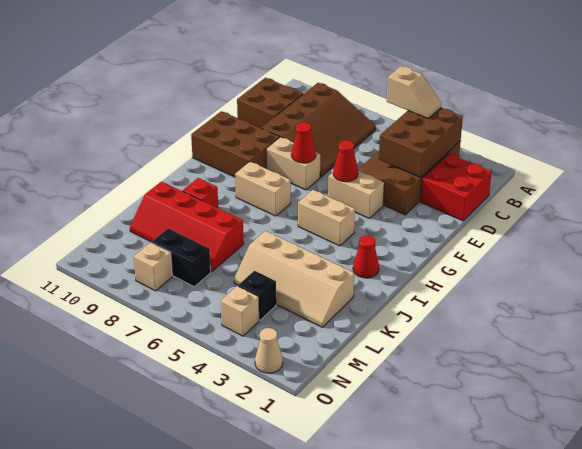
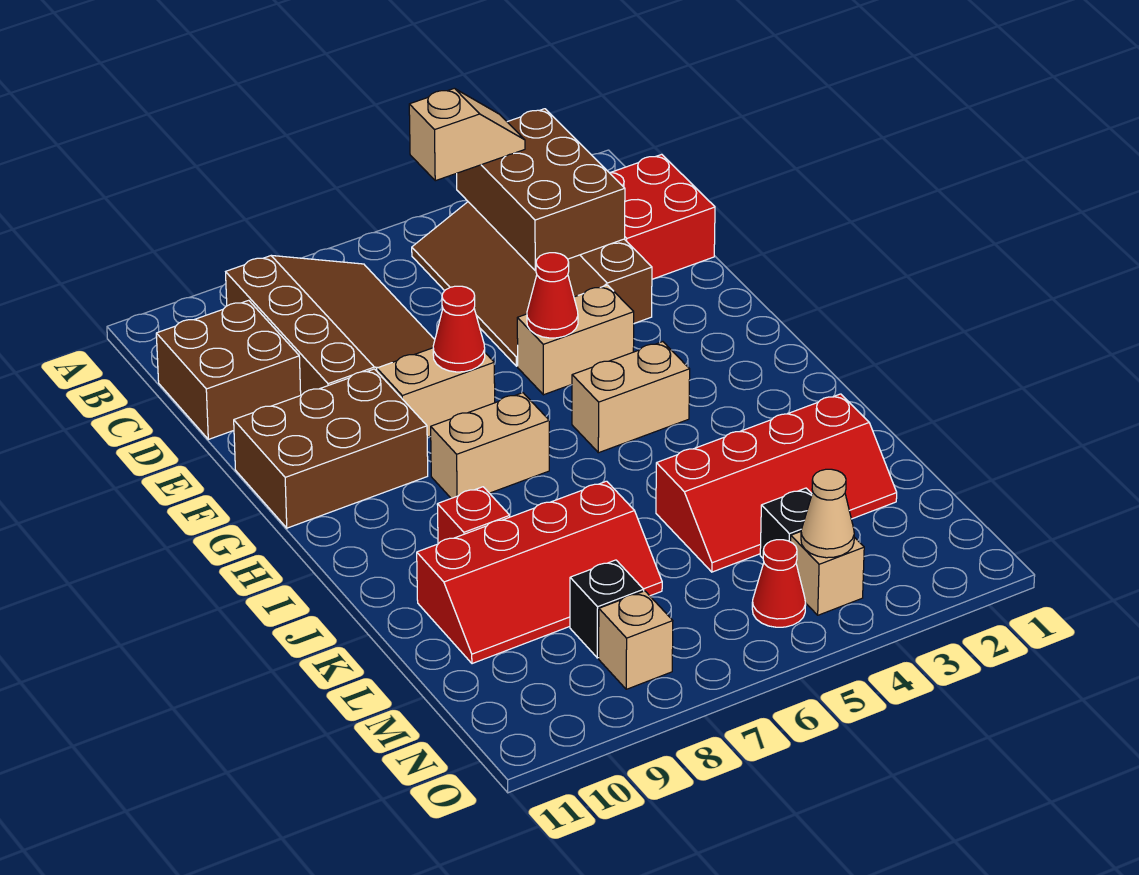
red 1x1 cone [353,235,379,278] -> red 1x1 cone moved to [752,540,806,627]
tan 2x4 slope [234,231,354,327] -> red 2x4 slope [656,394,897,572]
black 1x2 brick [152,228,211,287] -> black 1x1 brick [570,560,644,658]
tan 1x1 cone [255,328,283,373] -> tan 1x1 cone moved to [801,469,854,558]

